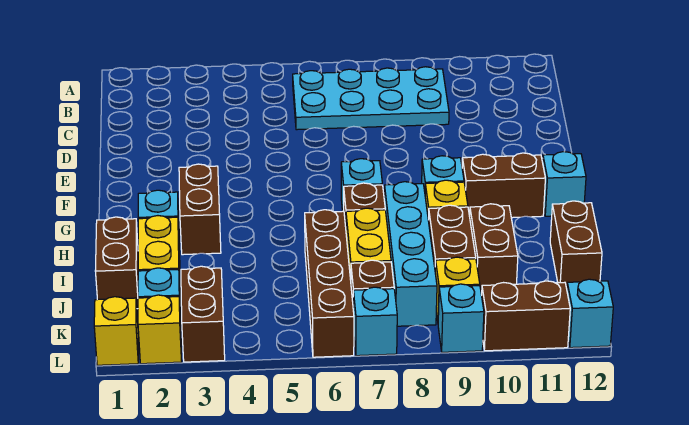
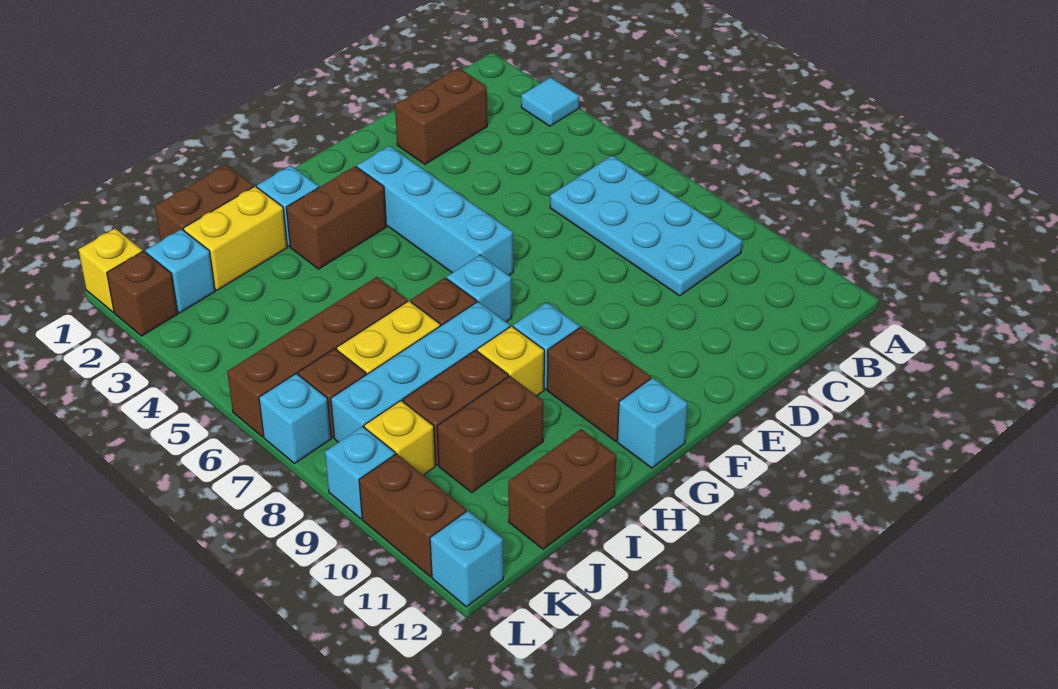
none -> cyan 1x1 tile [521,77,579,126]
none -> cyan 1x4 brick [357,146,513,275]
brown 1x2 brick [181,266,225,362] -> brown 1x2 brick moved to [395,68,487,164]
yellow 1x1 brick [138,295,182,364] -> brown 1x1 brick [107,251,178,336]

